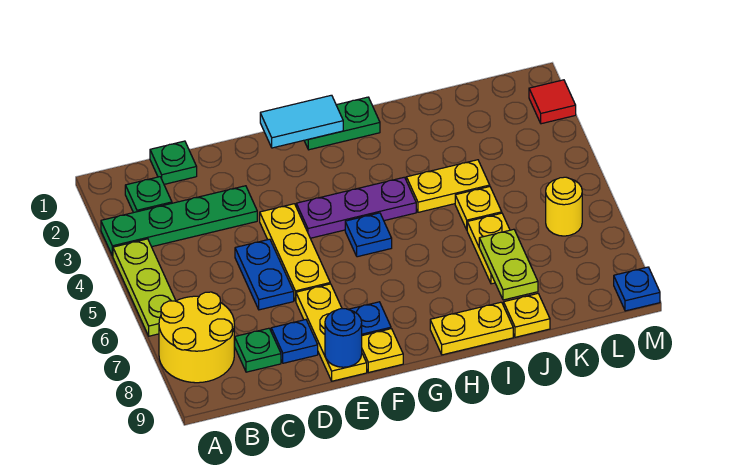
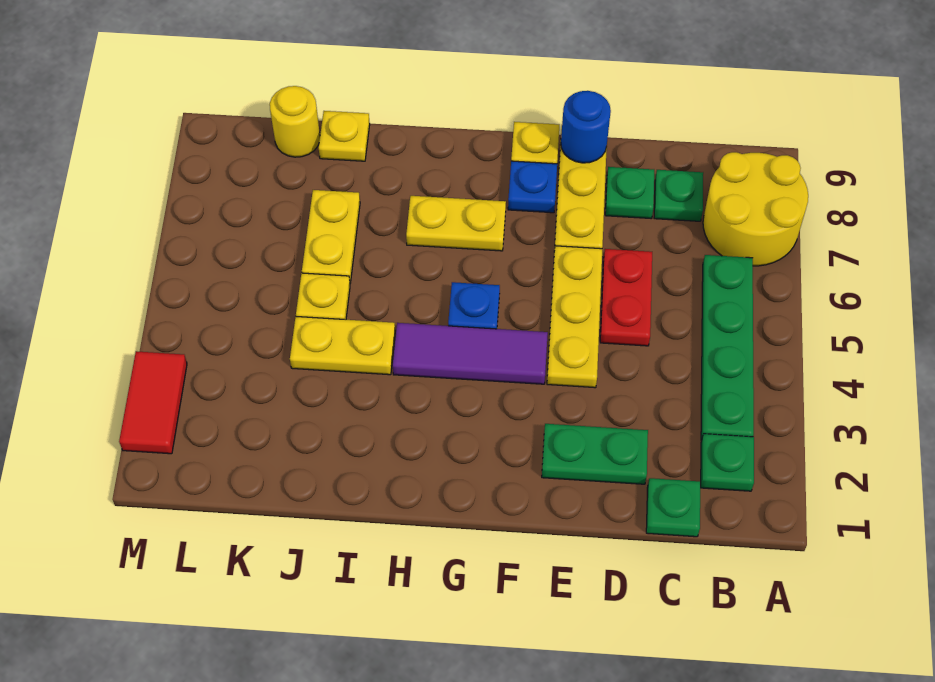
green 1x4 plate [101,186,257,256] -> green 1x4 plate turned to [701,255,754,440]
lime 1x3 plate [113,239,176,336] -> none
blue 1x2 plate [235,239,294,310] -> red 1x2 plate [600,249,652,346]
blue 1x1 plate [271,320,318,363] -> green 1x1 plate [605,167,654,219]
cyan 1x2 tile [260,95,343,148] -> none
purple 1x3 plate [296,177,416,238] -> purple 1x3 tile [393,323,548,384]
green 1x2 plate [304,97,380,150] -> green 1x2 plate moved to [542,424,648,484]
yellow 1x2 plate [430,302,513,355] -> yellow 1x2 plate moved to [406,196,506,251]
lime 1x2 plate [479,229,538,300] -> none
yellow 1x1 round brick [546,177,582,236] -> yellow 1x1 round brick moved to [270,86,320,157]
red 1x1 tile [529,80,576,124] -> red 1x2 tile [119,351,187,454]
blue 1x1 plate [614,267,660,311] -> none

